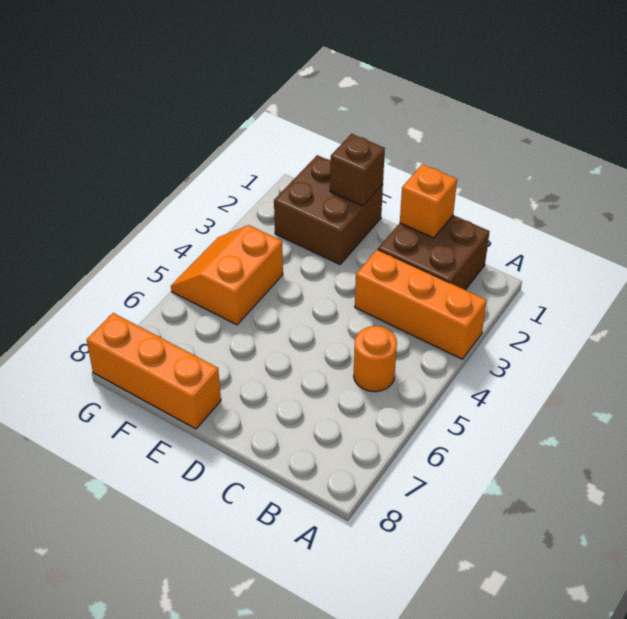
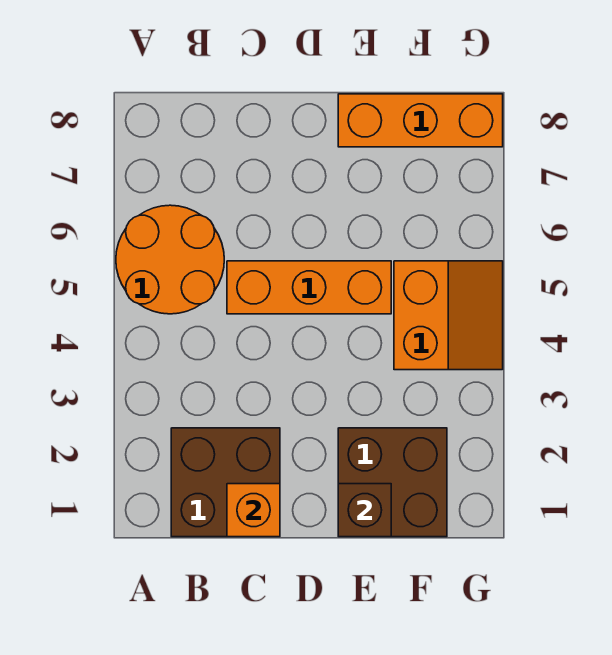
orange 1x3 brick [355,250,487,359] -> orange 1x3 brick moved to [227,261,391,314]
orange 1x1 round brick [354,326,397,392] -> orange 2x2 round brick [116,205,224,314]

